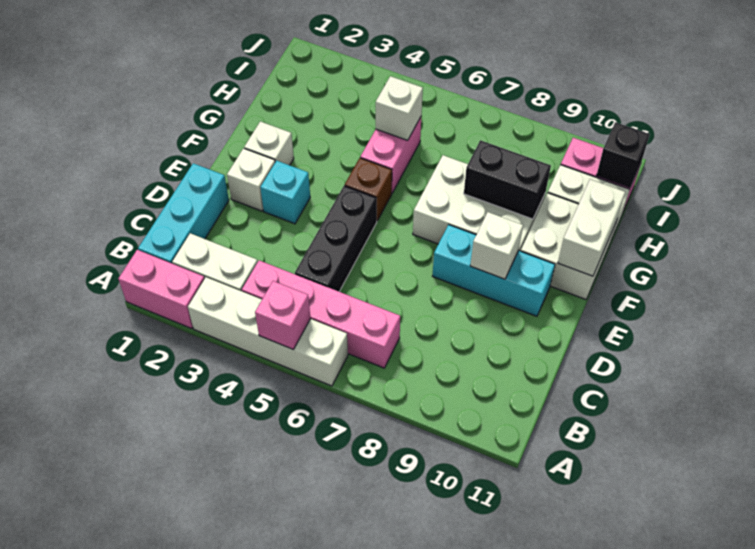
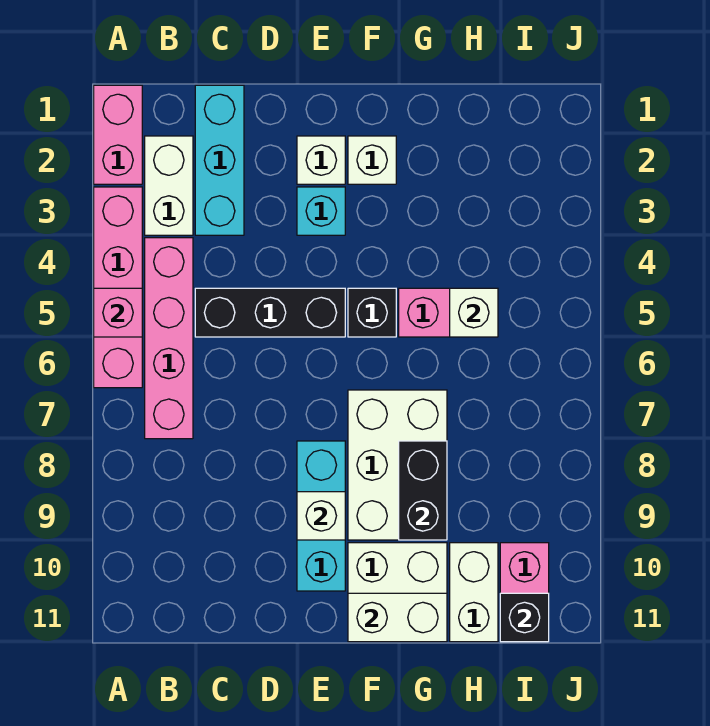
white 1x4 brick [188,277,348,386] -> pink 1x4 brick [94,187,142,388]
cyan 1x3 brick [138,163,229,263] -> cyan 1x3 brick turned to [195,85,244,235]
brown 1x1 brick [345,158,392,221] -> black 1x1 brick [348,288,396,337]

